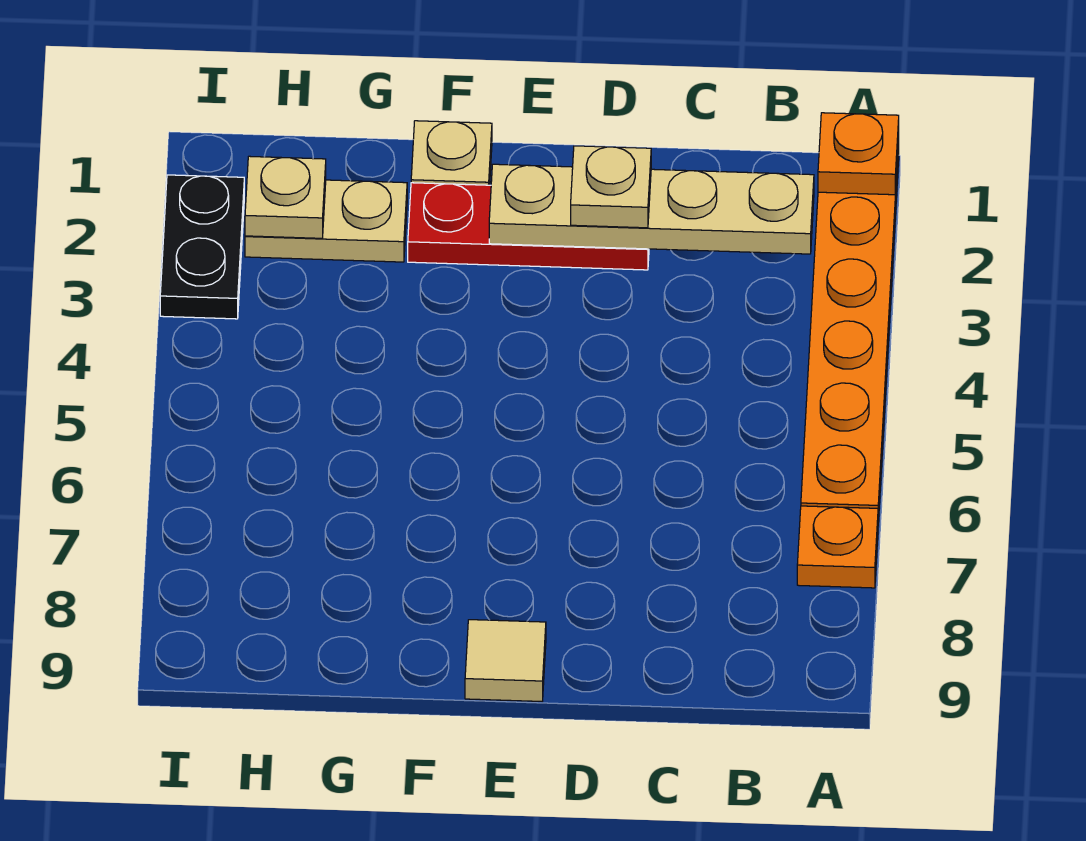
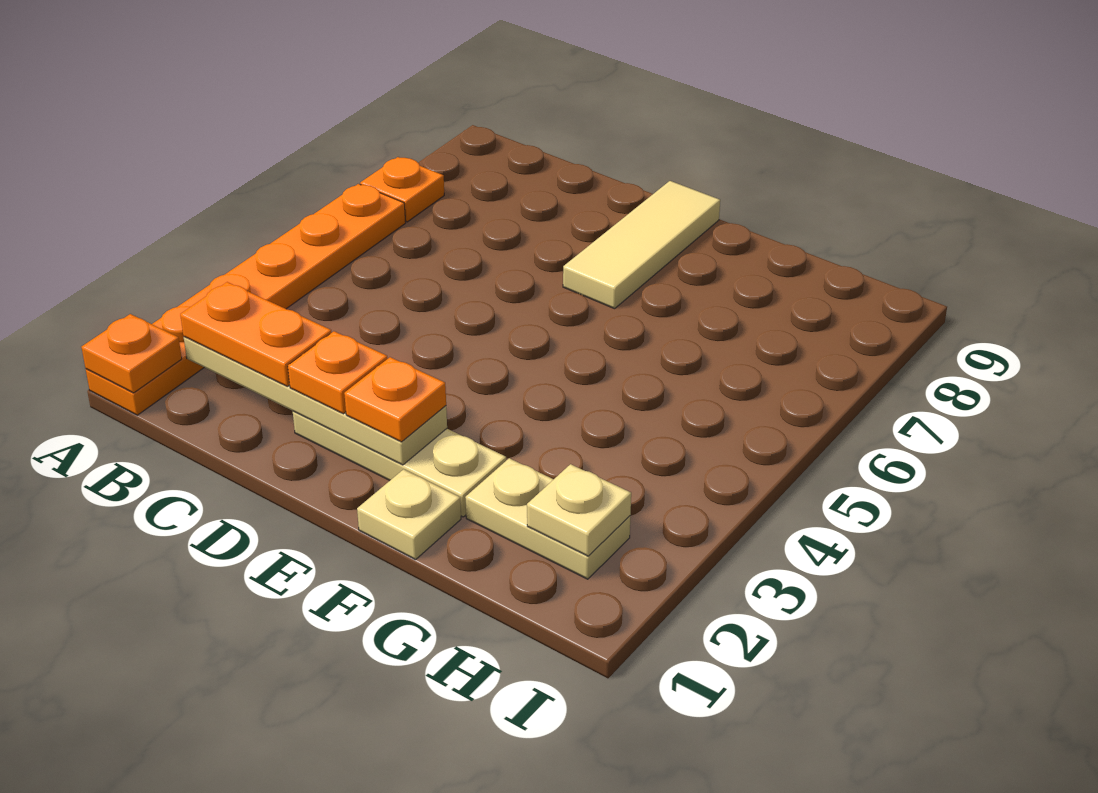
none -> orange 1x2 plate [180,282,332,386]
red 1x3 plate [408,183,649,270] -> tan 1x3 plate [293,411,506,517]
tan 1x1 plate [571,146,651,228] -> orange 1x1 plate [288,331,388,414]
none -> orange 1x1 plate [344,357,446,442]
tan 1x1 tile [465,620,546,701] -> tan 1x3 tile [563,181,720,309]
black 1x2 plate [160,175,244,319] -> none

